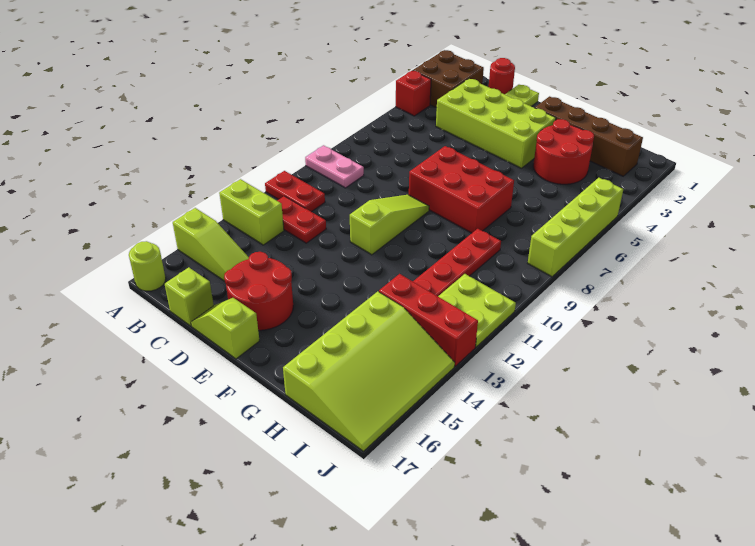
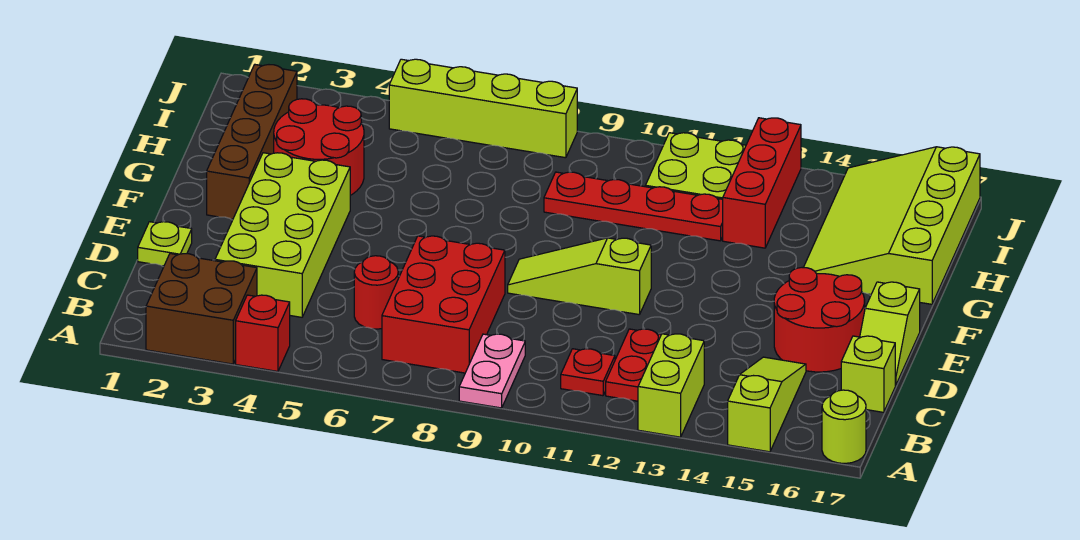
red 1x2 plate [265,171,325,212] -> red 1x1 plate [561,349,615,396]
red 1x1 round brick [489,58,515,94] -> red 1x1 round brick moved to [354,256,398,329]
red 2x3 brick [409,146,514,233] -> red 2x3 brick moved to [382,236,505,373]
lime 3x4 slope [283,291,455,451] -> lime 3x4 slope turned to [803,147,980,304]

